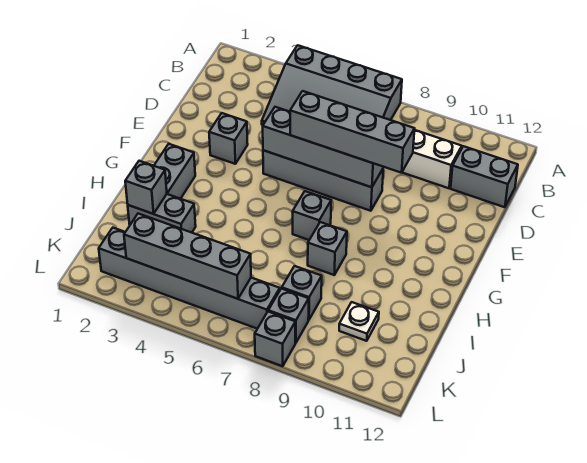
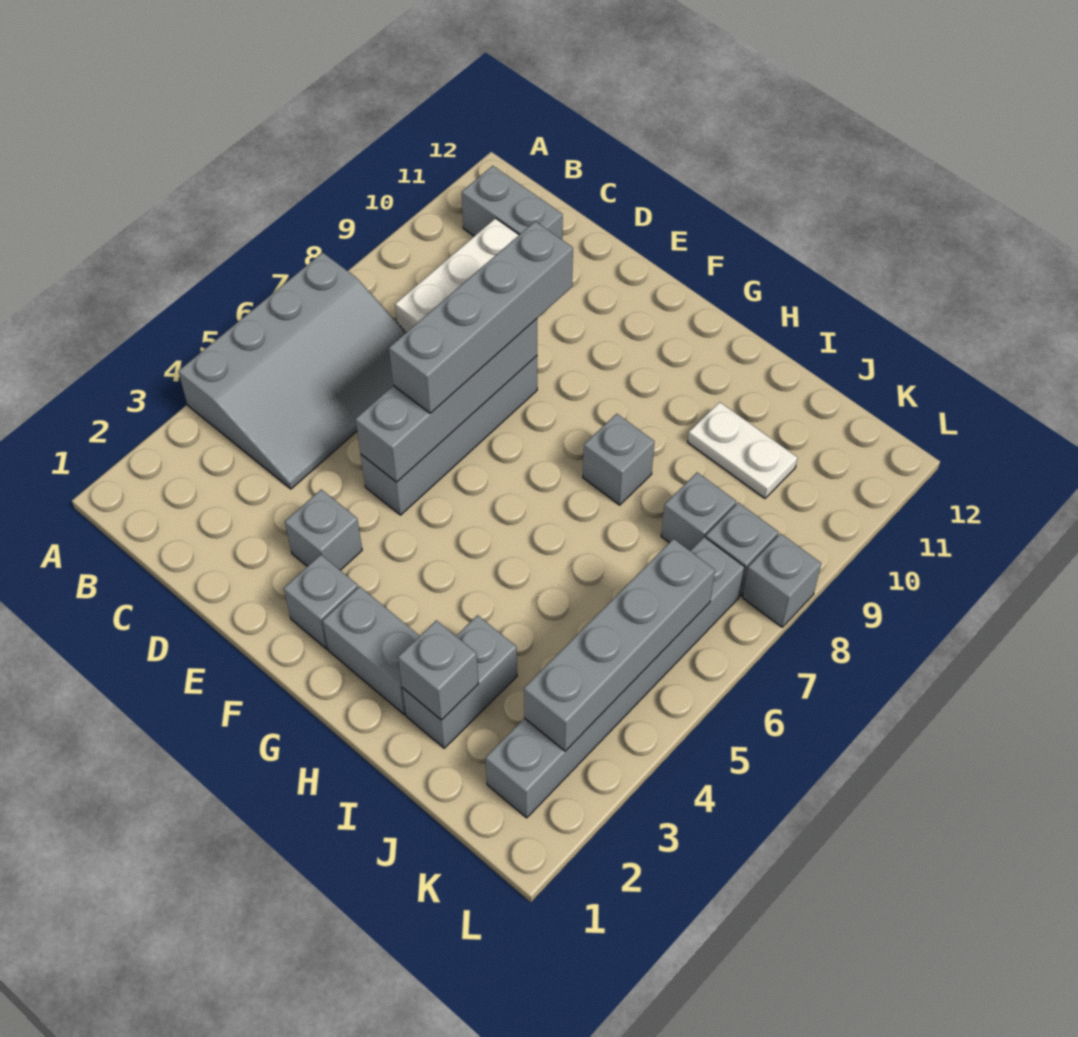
grey 1x2 brick [451,146,518,207] -> grey 1x2 brick turned to [462,166,563,240]
grey 1x1 brick [293,191,331,240] -> grey 1x1 brick moved to [284,555,358,649]
white 1x1 plate [339,302,379,341] -> white 1x2 plate [688,402,797,498]

